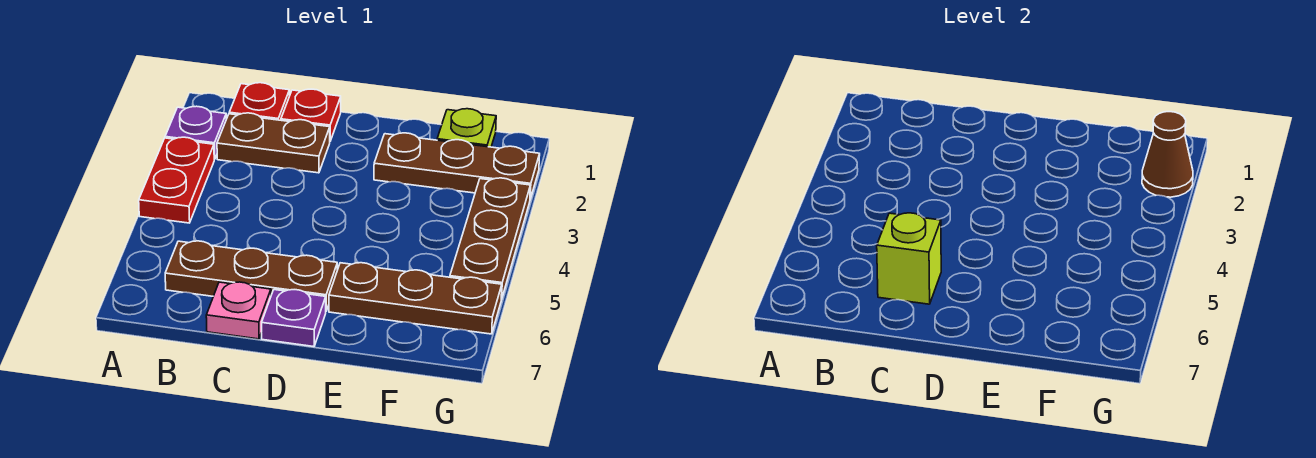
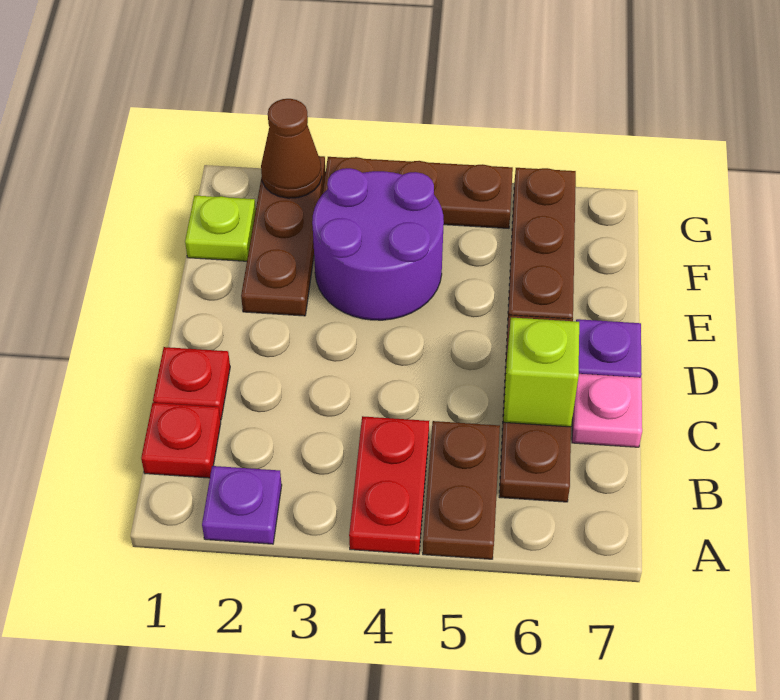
red 1x2 plate [139,137,214,223] -> red 1x2 plate turned to [349,416,429,554]
brown 1x2 plate [217,113,330,173] -> brown 1x2 plate moved to [423,421,500,559]
none -> purple 2x2 round brick [312,168,444,320]

